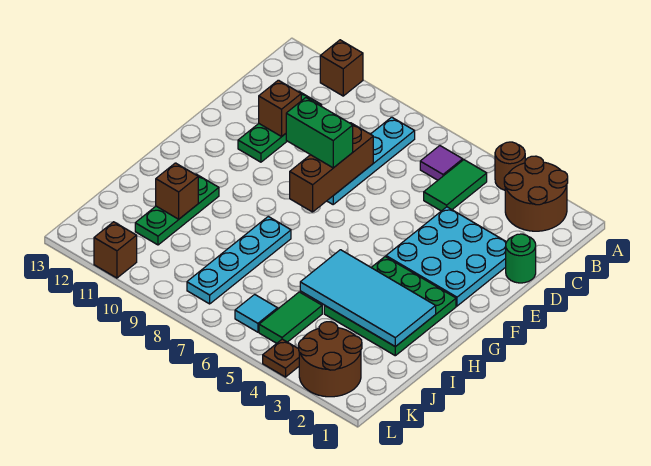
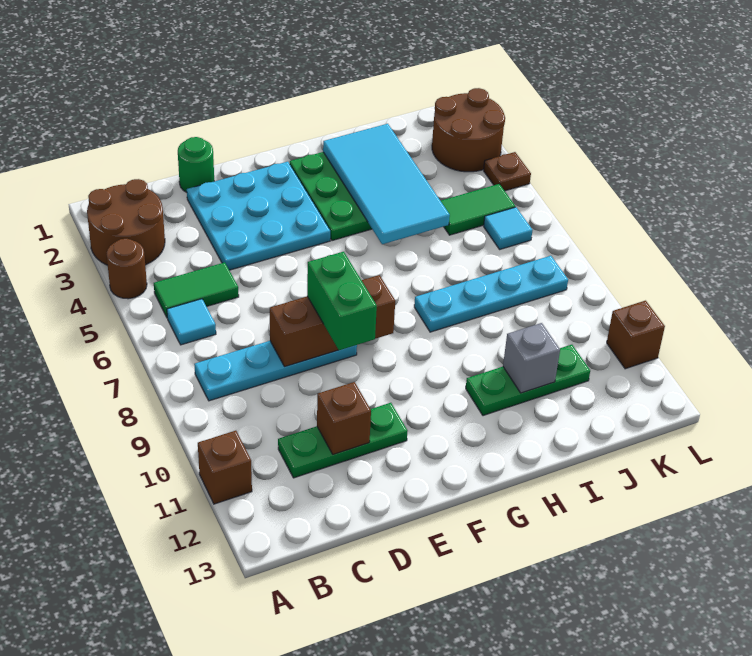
purple 1x1 tile [420,146,463,180] -> cyan 1x1 tile [167,299,216,345]
brown 1x1 brick [156,163,198,219] -> grey 1x1 brick [503,323,560,393]

